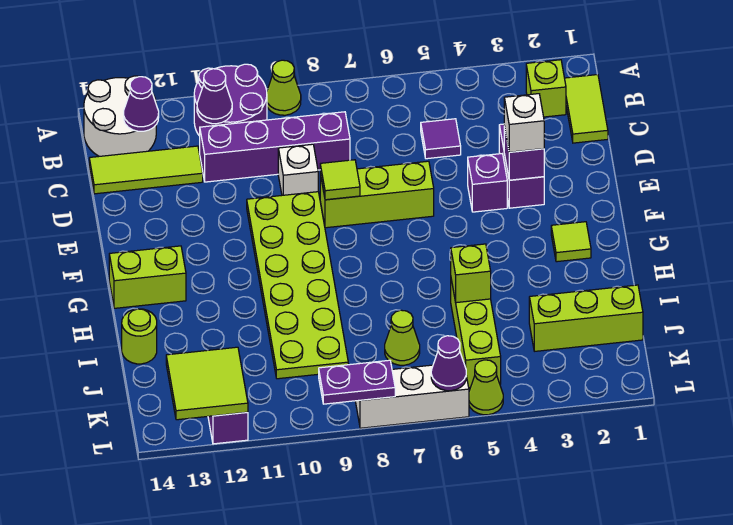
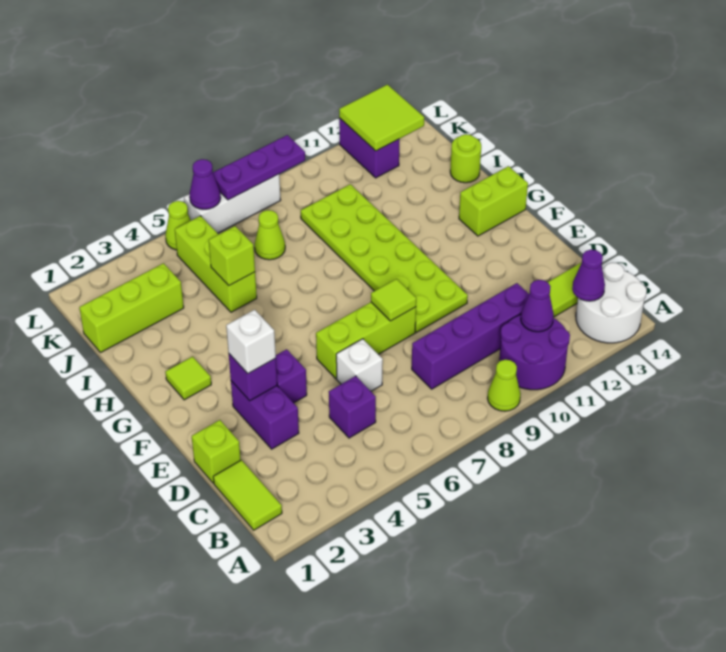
lime 1x1 brick [526,60,566,117] -> lime 1x1 brick moved to [192,420,241,483]
purple 1x1 tile [421,119,461,159] -> purple 1x1 brick [329,376,376,438]
white 1x1 brick [278,144,318,195] -> white 1x1 brick moved to [336,339,383,391]
purple 1x2 plate [319,360,395,404] -> purple 1x3 plate [213,135,305,200]

